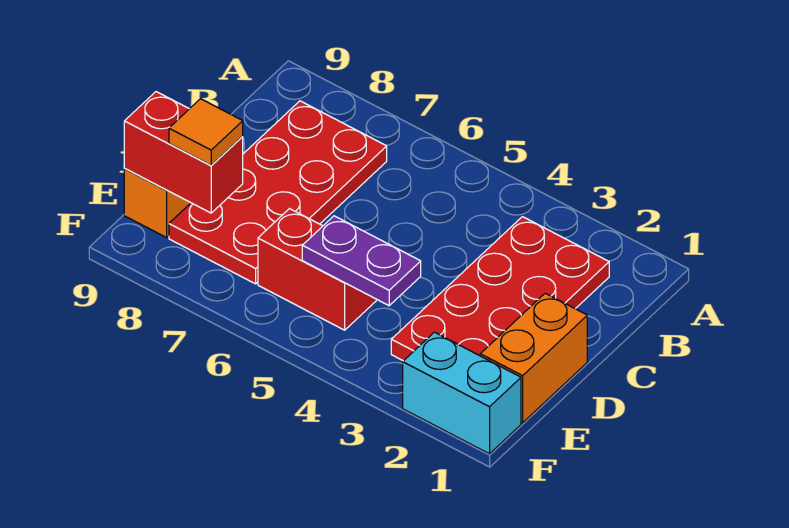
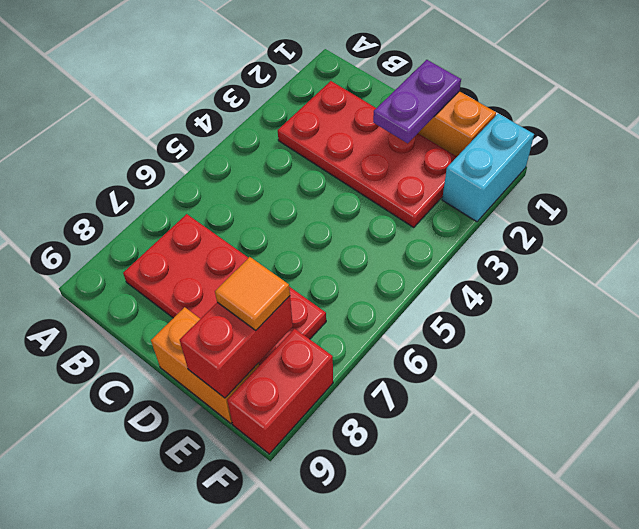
purple 1x2 plate [302,216,421,306] -> purple 1x2 plate moved to [373,60,461,143]
red 1x2 brick [258,209,376,330] -> red 1x2 brick moved to [227,329,333,454]

